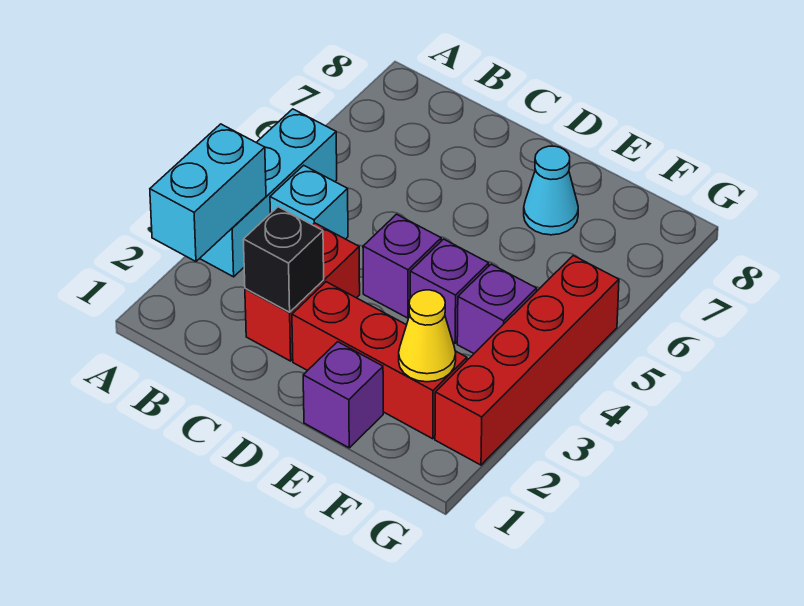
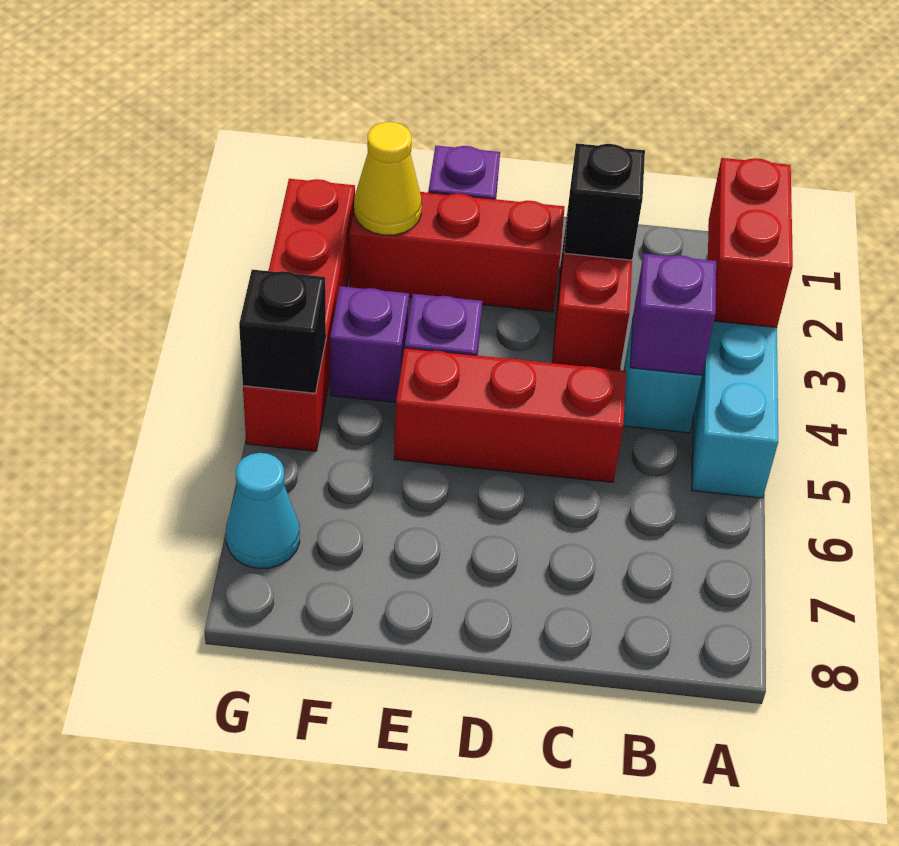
cyan 1x2 brick [150,124,266,261] -> red 1x2 brick [708,158,793,328]
none -> red 1x3 brick [394,348,626,482]
purple 1x1 brick [363,214,441,318] -> purple 1x1 brick moved to [630,254,716,375]
cyan 1x1 cone [524,146,578,235] -> cyan 1x1 cone moved to [226,453,300,568]
none -> black 1x1 brick [239,270,326,393]

